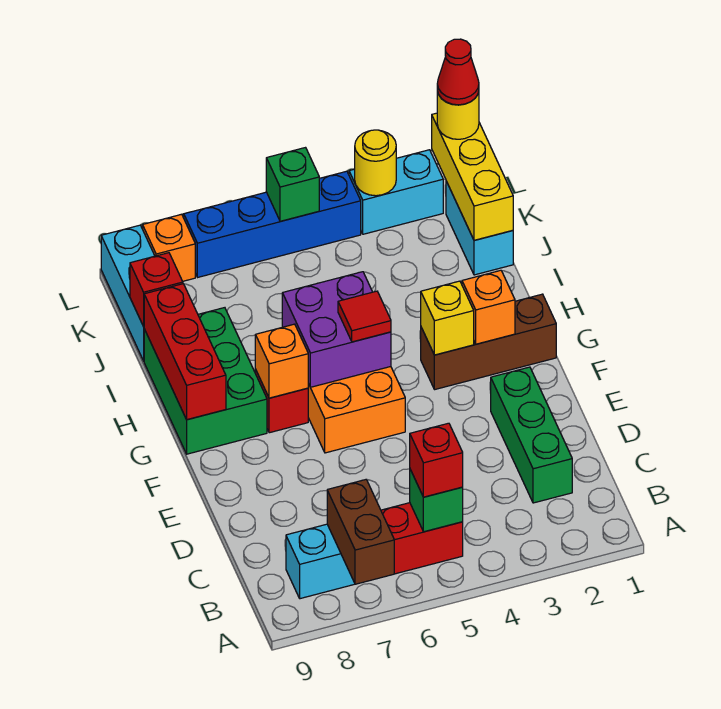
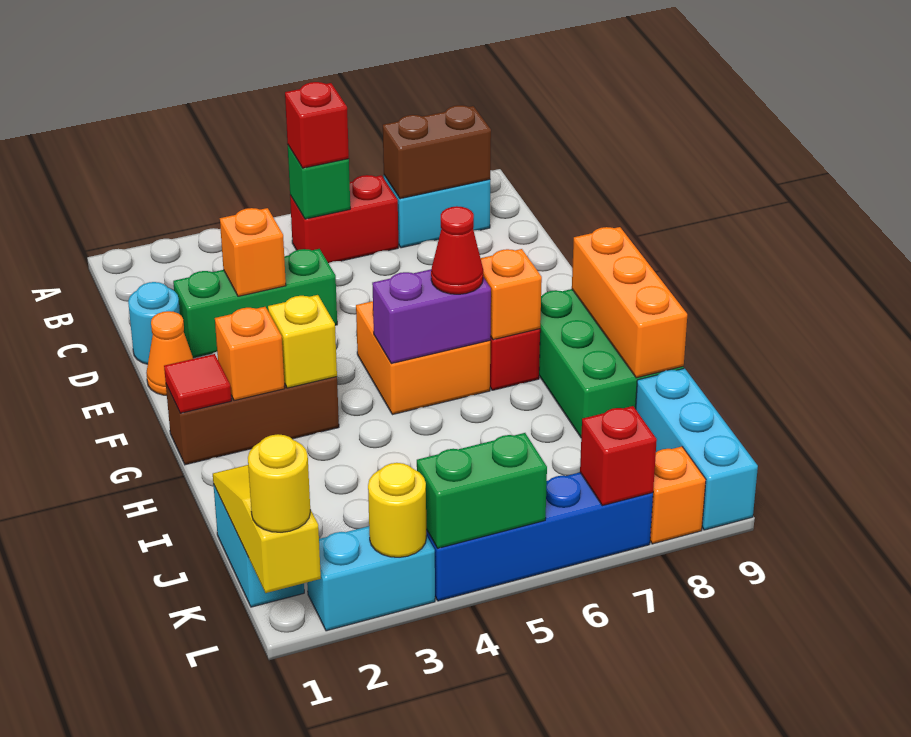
brown 1x2 brick [327,480,394,584] -> brown 1x2 brick turned to [383,105,491,199]
green 1x3 brick [491,367,572,503] -> green 1x3 brick turned to [173,249,337,358]
none -> cyan 1x1 round brick [128,282,180,364]
none -> orange 1x1 brick [220,208,286,296]
none -> orange 1x1 cone [146,311,193,395]
purple 2x2 brick [282,272,391,387] -> purple 1x2 brick [372,269,491,364]
red 1x1 tile [338,291,391,342] -> red 1x1 tile moved to [164,354,231,413]
red 1x3 brick [144,284,226,420] -> orange 1x3 brick [572,227,687,378]
yellow 1x3 brick [432,113,513,240] -> yellow 1x3 slope [213,465,321,593]
red 1x1 brick [130,253,183,326] -> red 1x1 brick moved to [580,406,657,506]
red 1x1 cone [437,39,479,105] -> red 1x1 cone moved to [431,206,483,294]
green 1x1 brick [266,148,319,221] -> green 1x2 brick [417,433,547,548]

